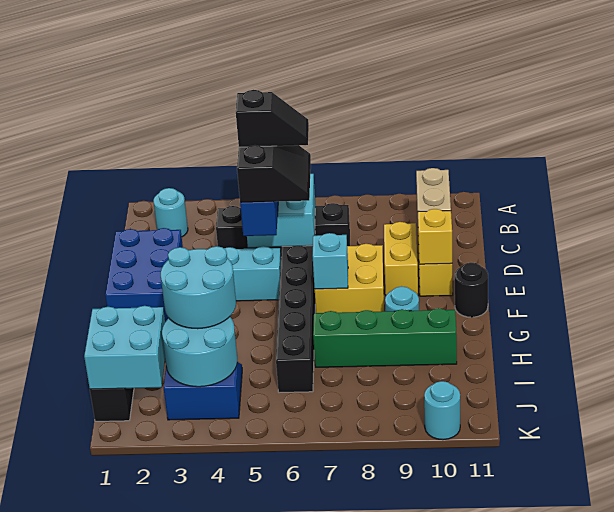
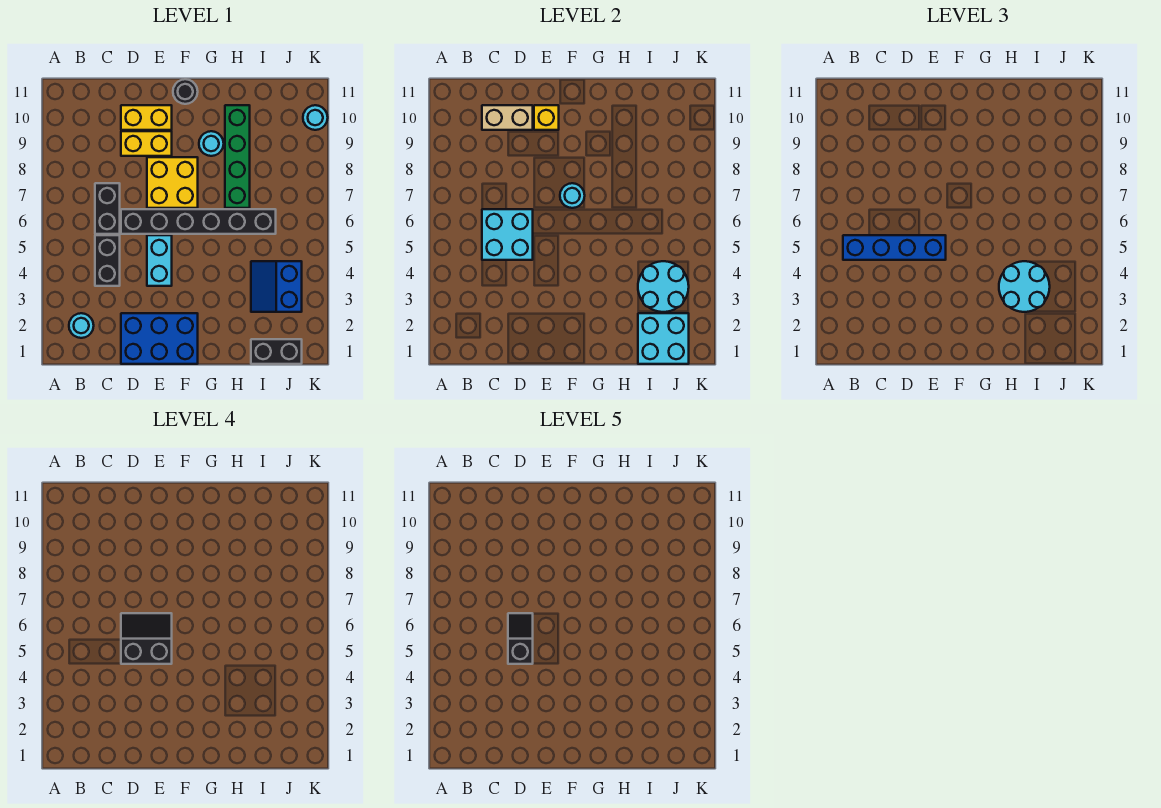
cyan 1x1 brick [313,233,348,289] -> cyan 1x1 round brick [560,183,585,208]

